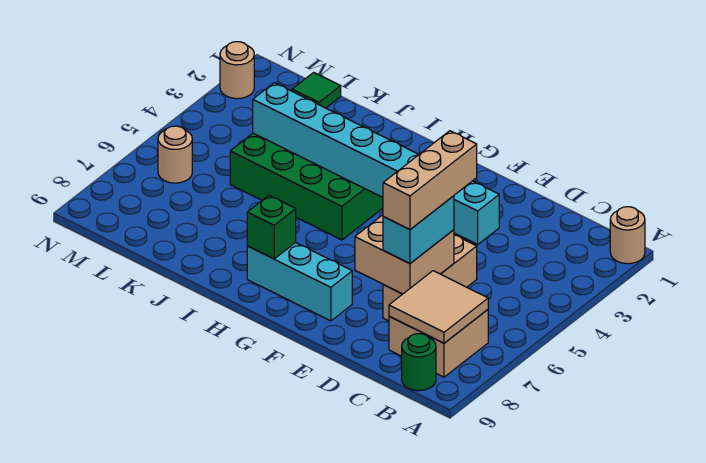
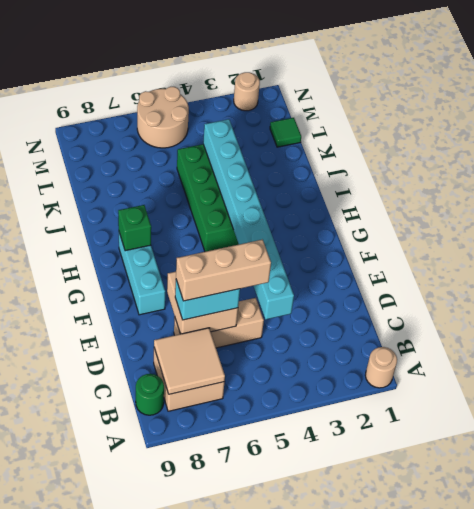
tan 1x1 round brick [158,126,192,183] -> tan 2x2 round brick [137,87,189,148]

